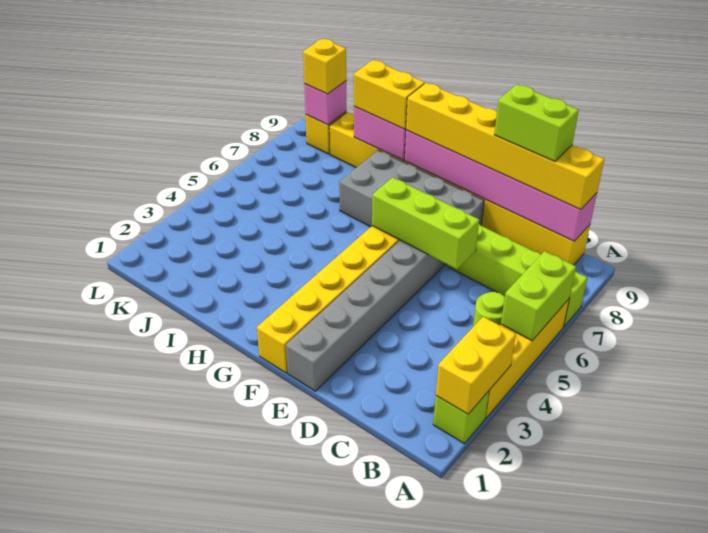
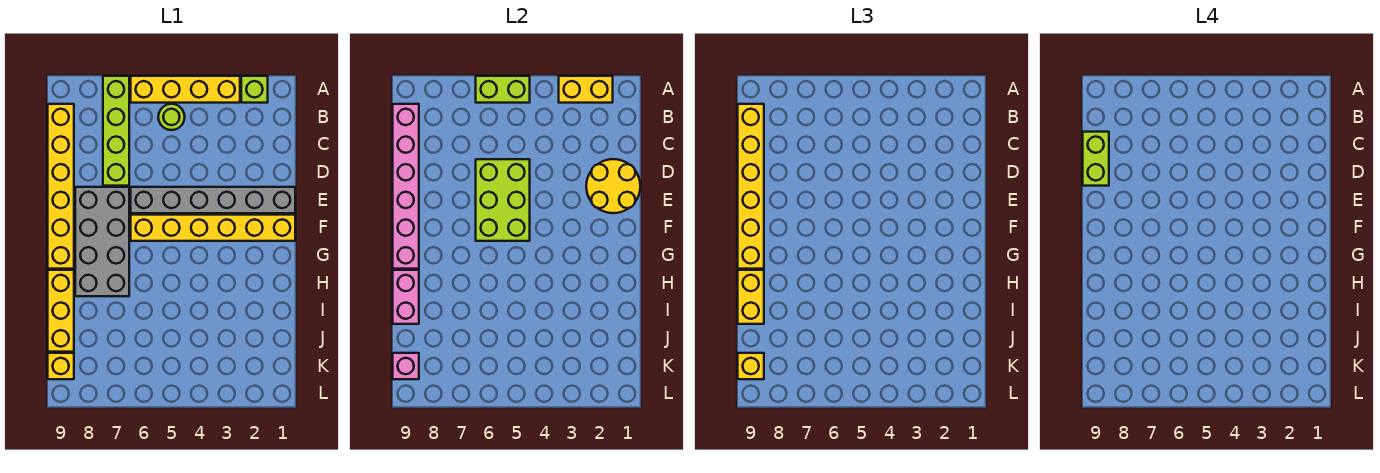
none -> yellow 2x2 round brick [586,159,640,213]
lime 1x3 brick [372,177,479,269] -> lime 2x3 brick [476,159,530,241]

